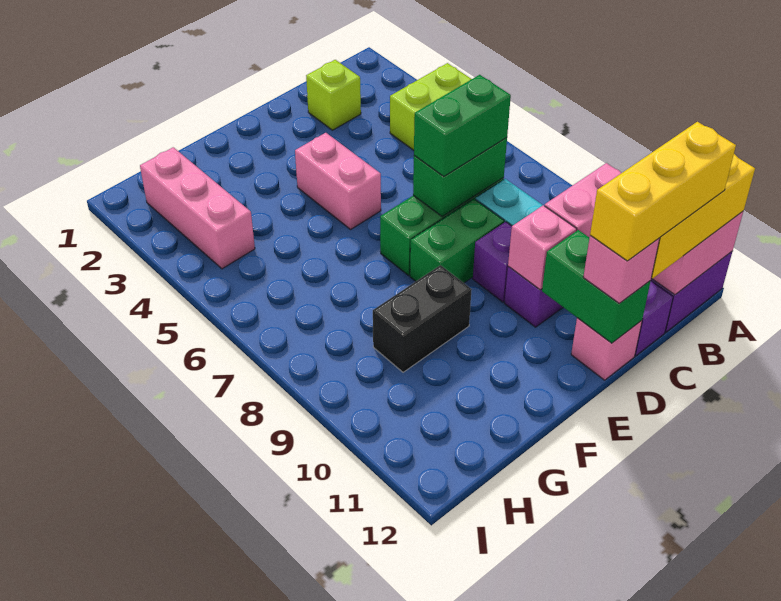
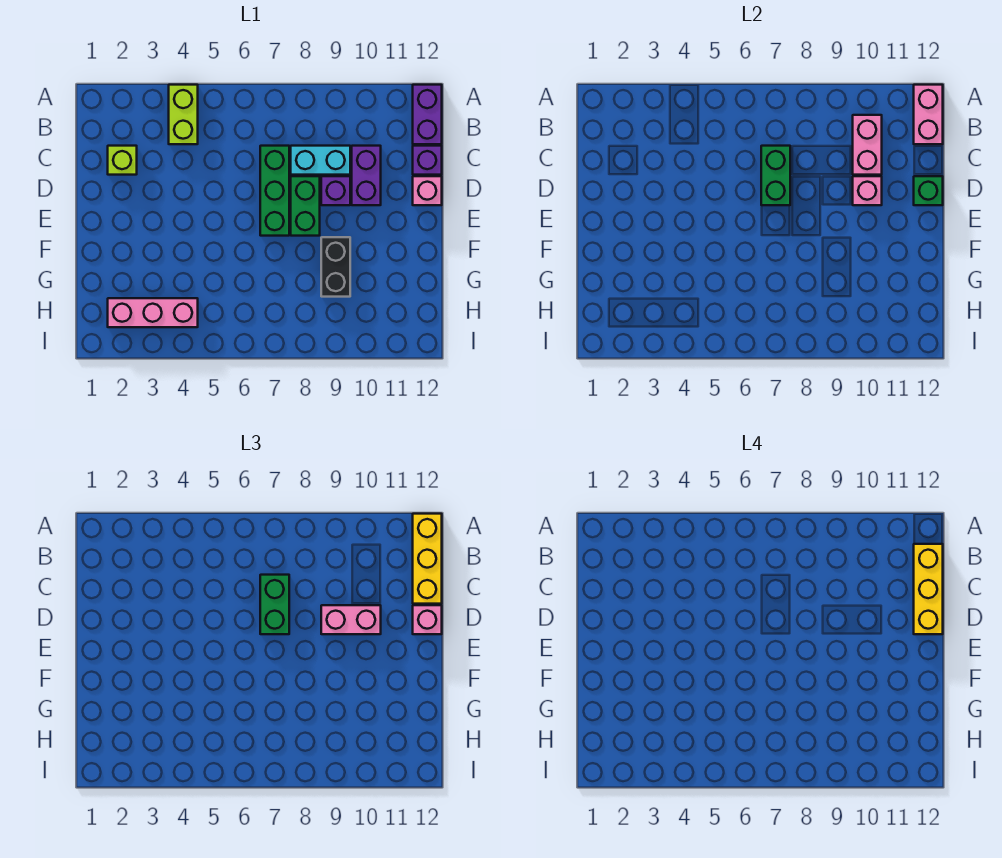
green 1x2 brick [542,230,650,343] -> green 1x1 brick [914,176,943,205]
pink 1x2 brick [295,133,381,229] -> pink 1x2 brick moved to [321,605,381,634]

